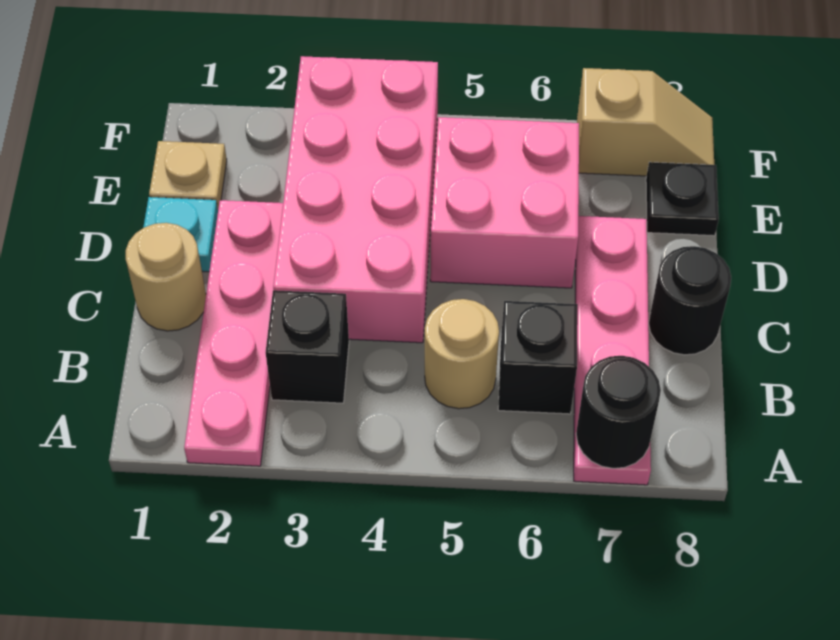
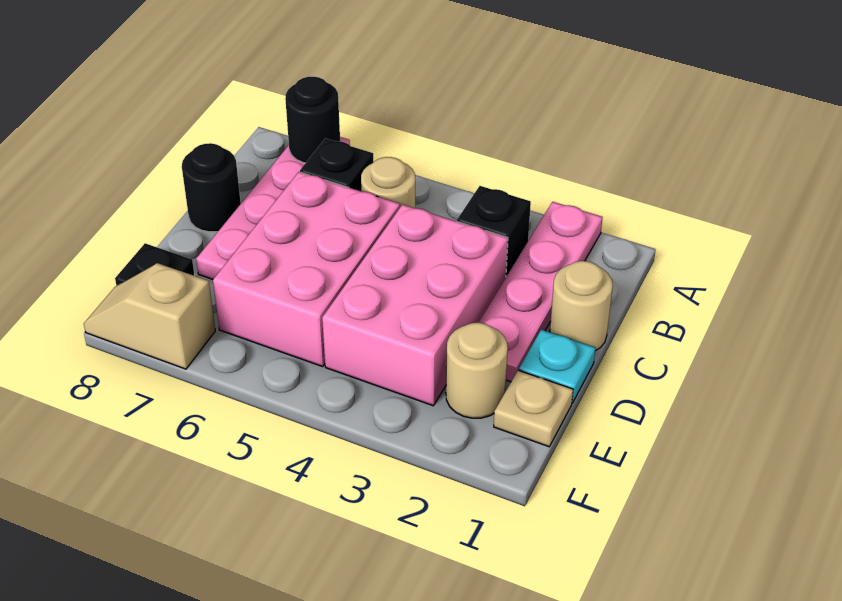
pink 2x4 brick [273,56,438,343] -> pink 2x3 brick [322,205,508,406]
pink 2x2 brick [430,117,579,288] -> pink 2x3 brick [213,172,400,366]
none -> tan 1x1 round brick [446,323,508,418]

